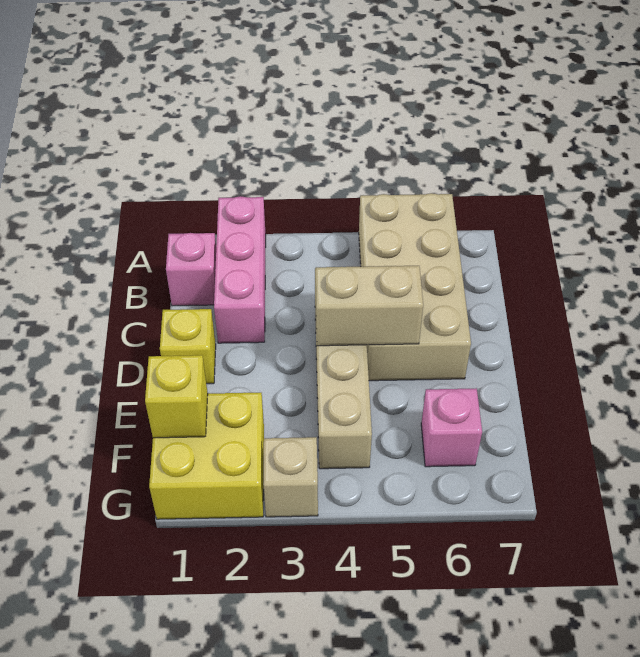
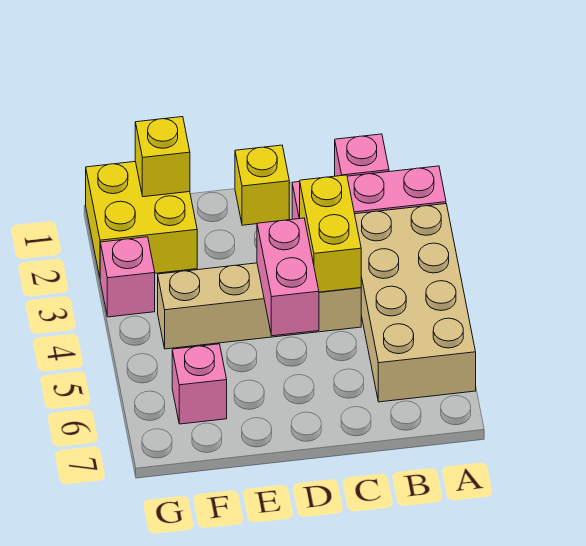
tan 2x4 brick [359,193,471,381] -> tan 2x4 brick turned to [355,204,476,402]
none -> yellow 1x2 brick [300,175,361,292]
tan 1x2 brick [316,266,423,346] -> pink 1x2 brick [257,218,319,336]
tan 1x1 brick [263,437,318,517] -> pink 1x1 brick [100,237,155,317]

